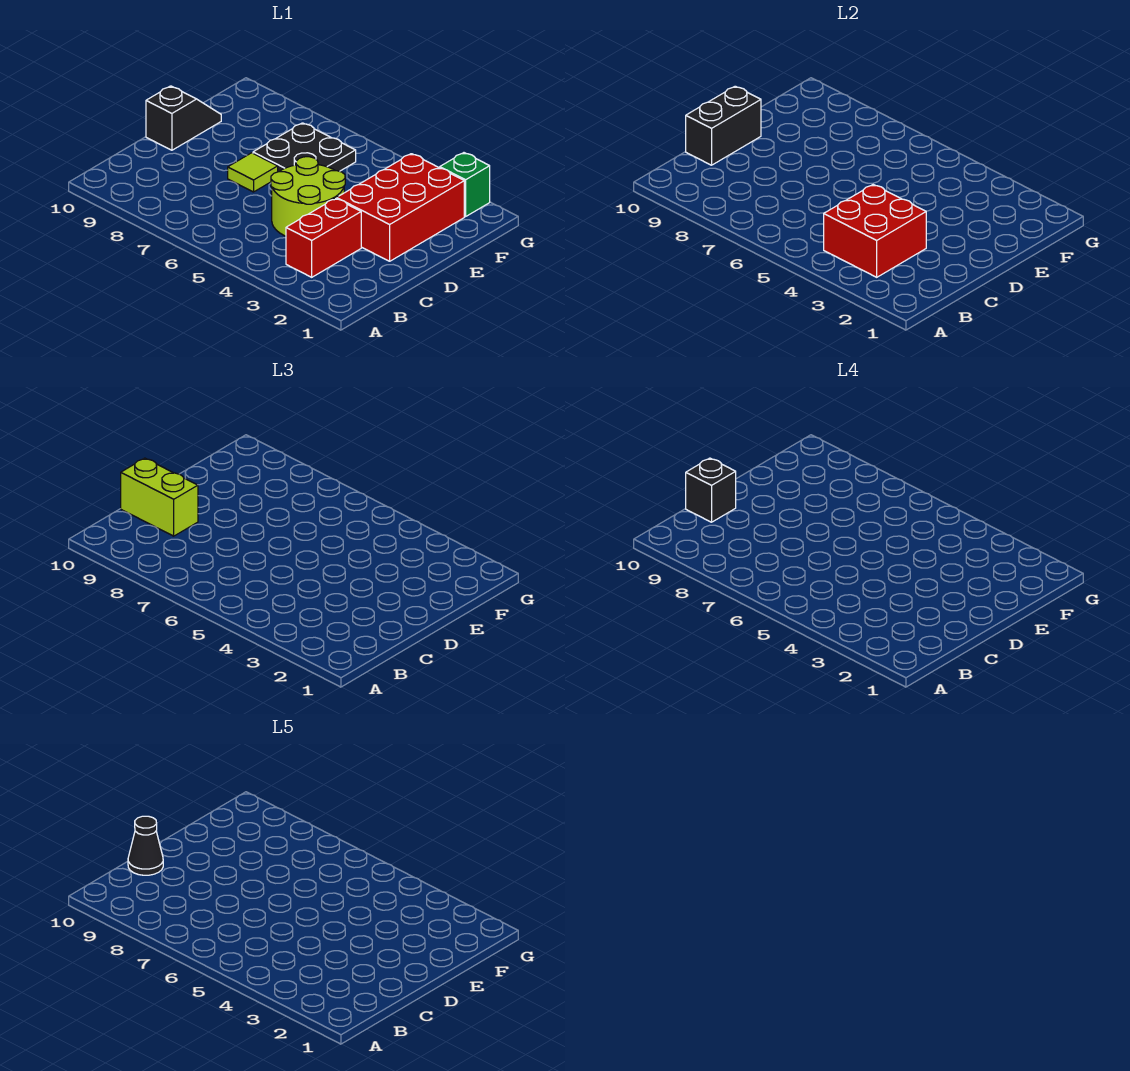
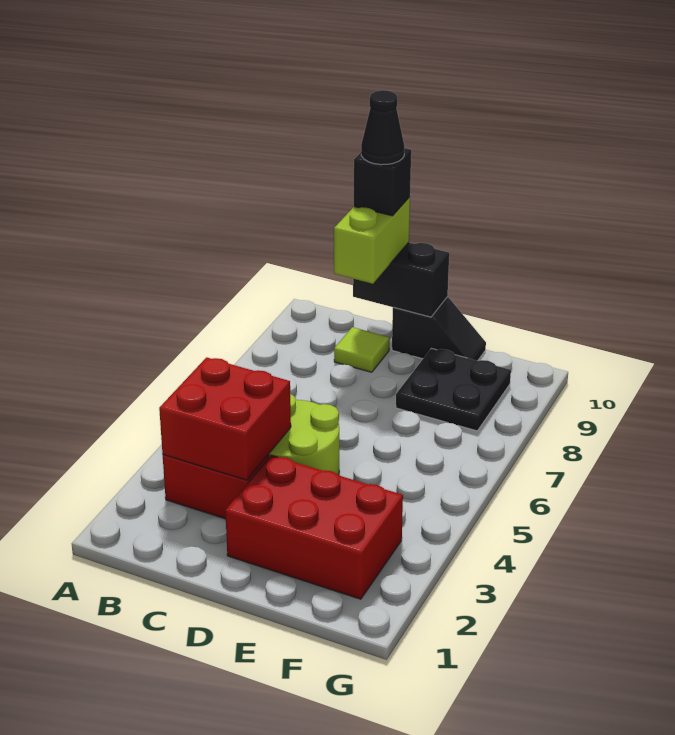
lime 1x1 tile [228,153,278,192] -> lime 1x1 tile moved to [334,327,389,372]
black 2x2 plate [253,123,356,172] -> black 2x2 plate moved to [396,348,511,431]
green 1x1 brick [440,153,490,217] -> none

